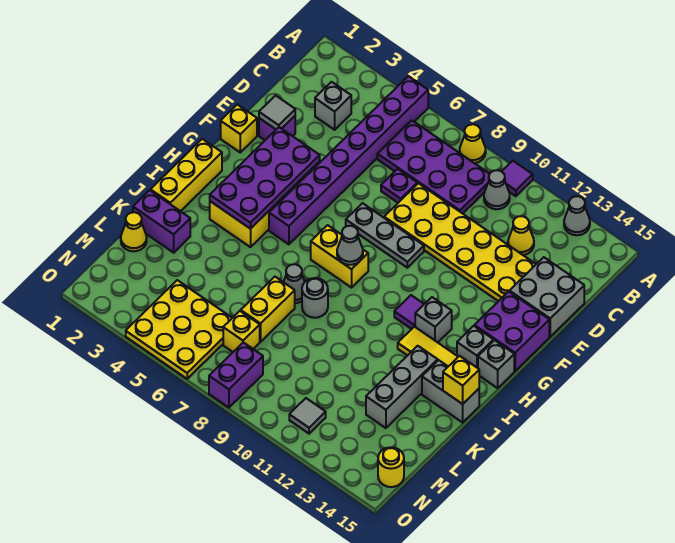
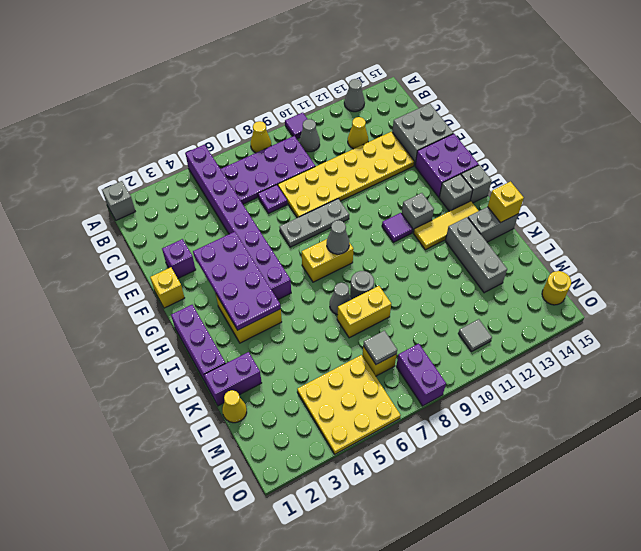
grey 1x1 brick [315,82,351,130] -> grey 1x1 brick moved to [102,181,135,220]
grey 1x1 tile [259,95,295,129] -> grey 1x1 tile moved to [363,331,397,364]
yellow 1x3 brick [150,139,222,211] -> purple 1x3 brick [171,305,226,385]
yellow 1x2 brick [241,277,295,342] -> yellow 1x2 brick turned to [337,286,391,338]

